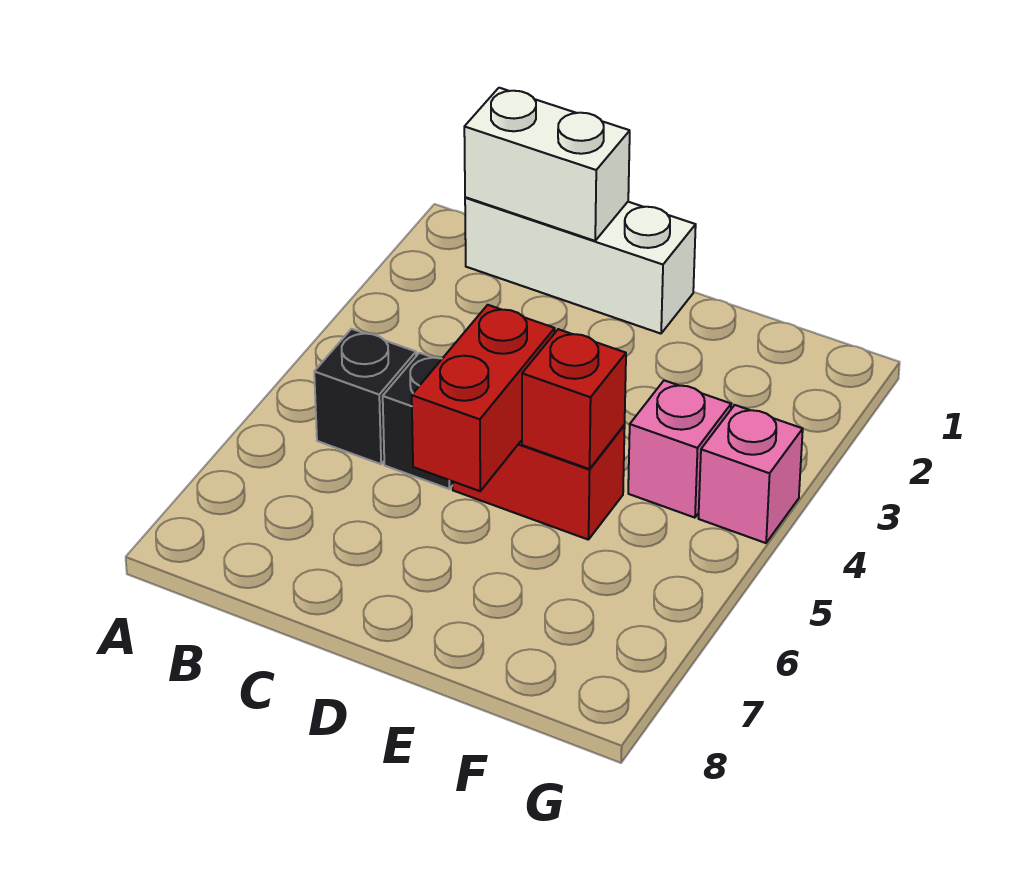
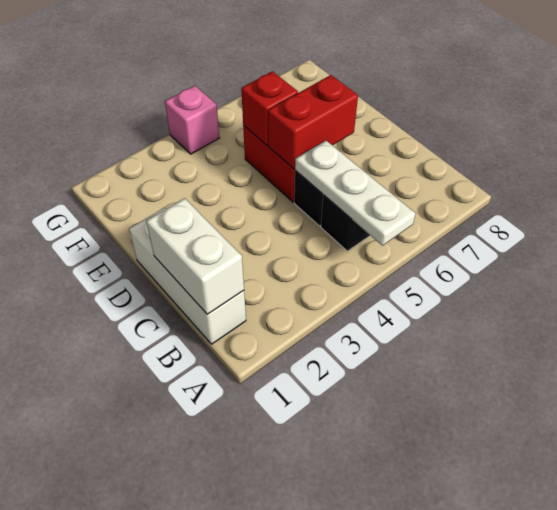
none -> white 1x3 plate [295,140,415,246]
pink 1x1 brick [628,380,731,518] -> none

